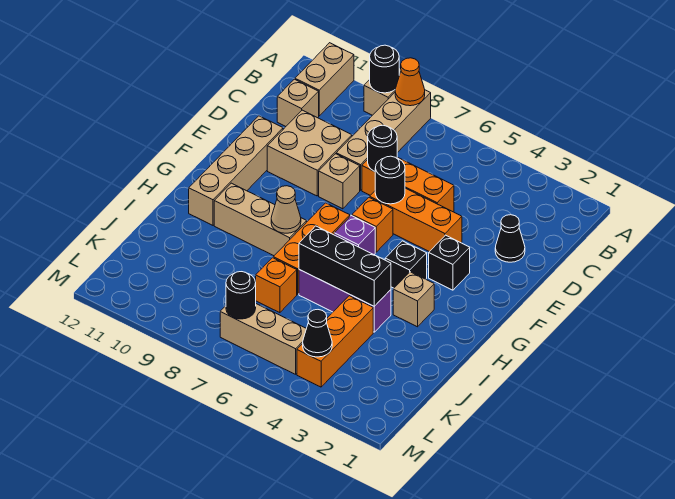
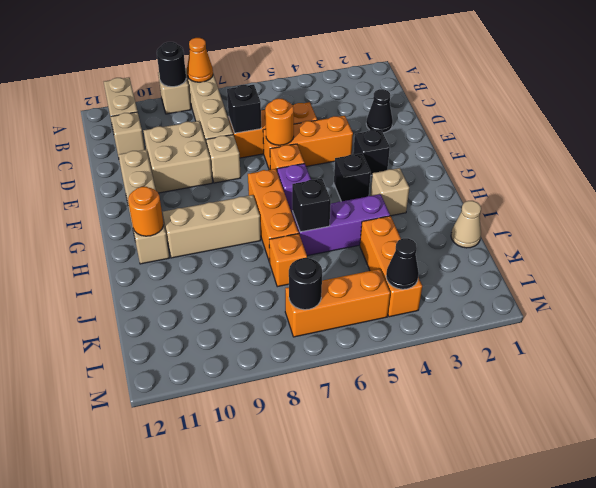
black 1x1 round brick [368,125,397,171] -> black 1x1 brick [227,85,261,133]
black 1x1 round brick [375,156,405,204] -> orange 1x1 round brick [265,99,294,145]
tan 1x1 cone [271,186,301,233] -> tan 1x1 cone moved to [451,201,481,248]
none -> orange 1x1 round brick [128,187,163,236]
black 1x3 brick [299,226,391,306] -> black 1x1 brick [292,179,331,232]
tan 1x3 brick [220,304,306,374] -> orange 1x3 brick [285,269,390,337]

